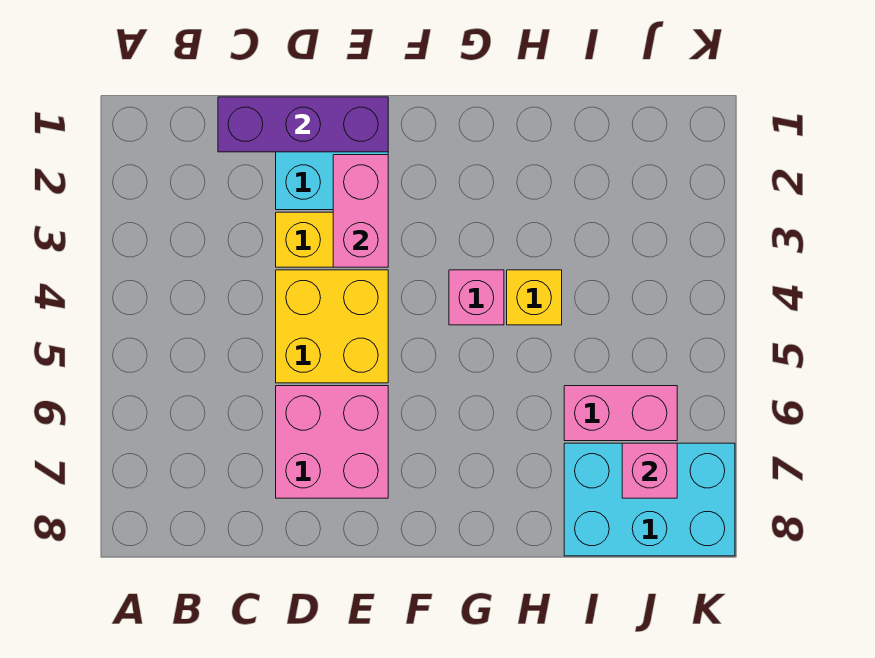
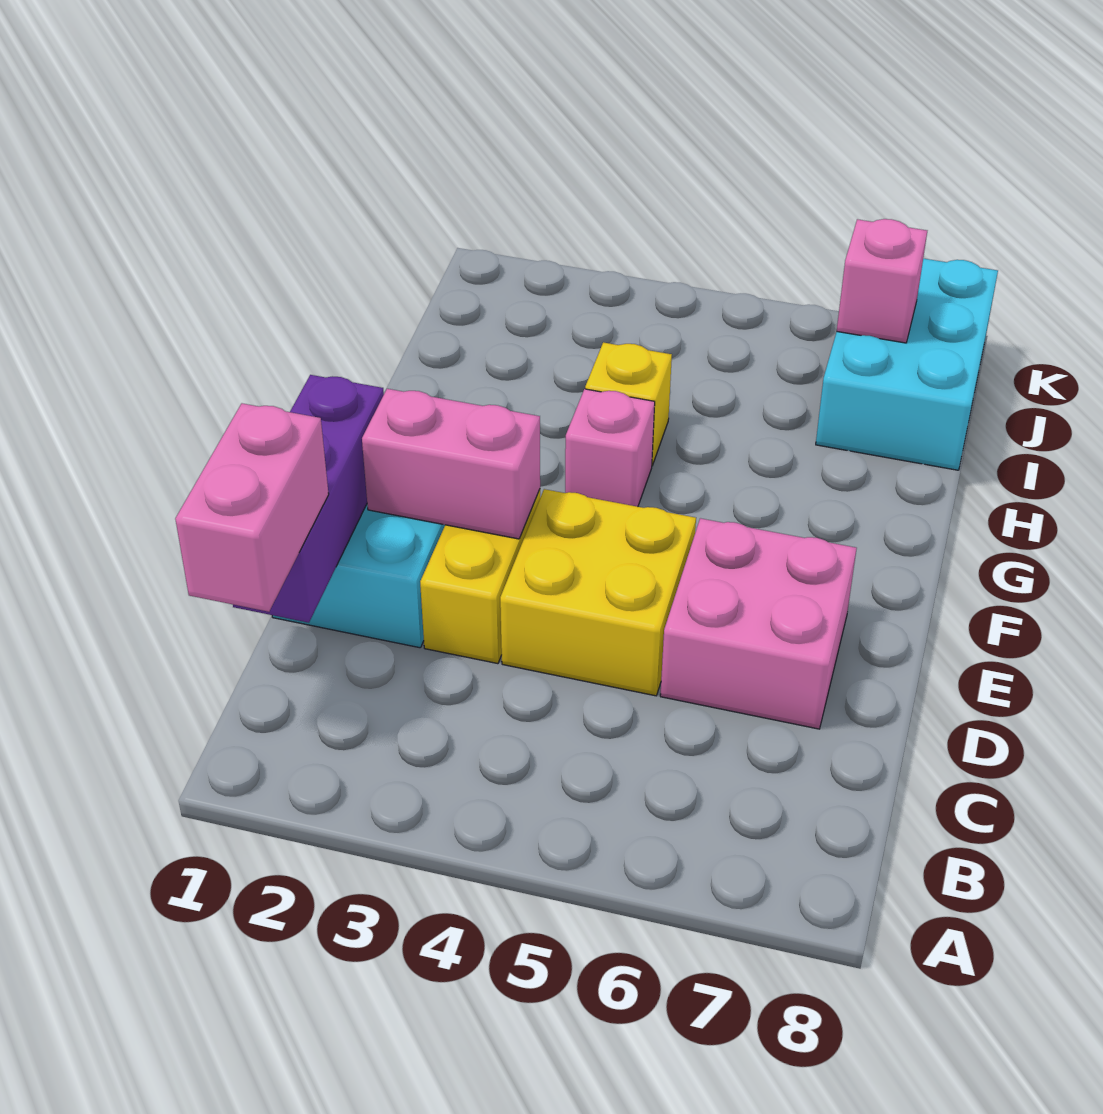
pink 1x2 brick [564,386,677,441] -> pink 1x2 brick moved to [175,403,329,612]

